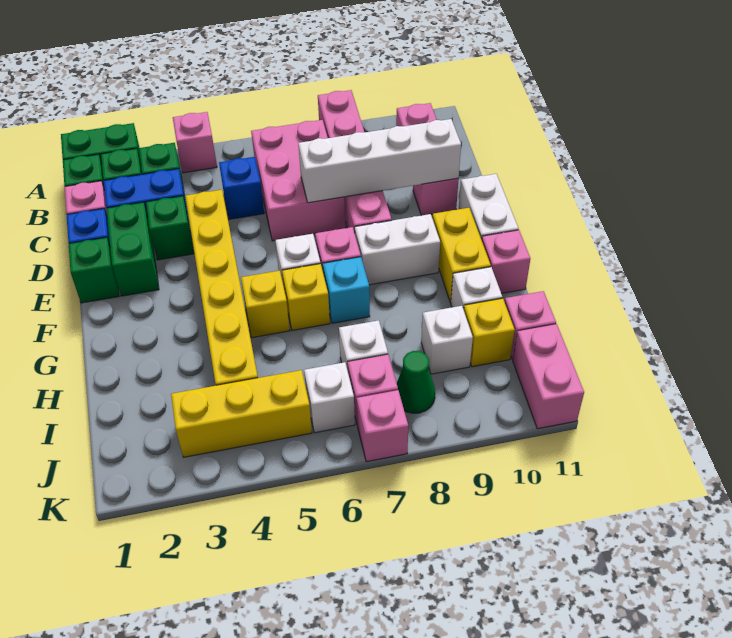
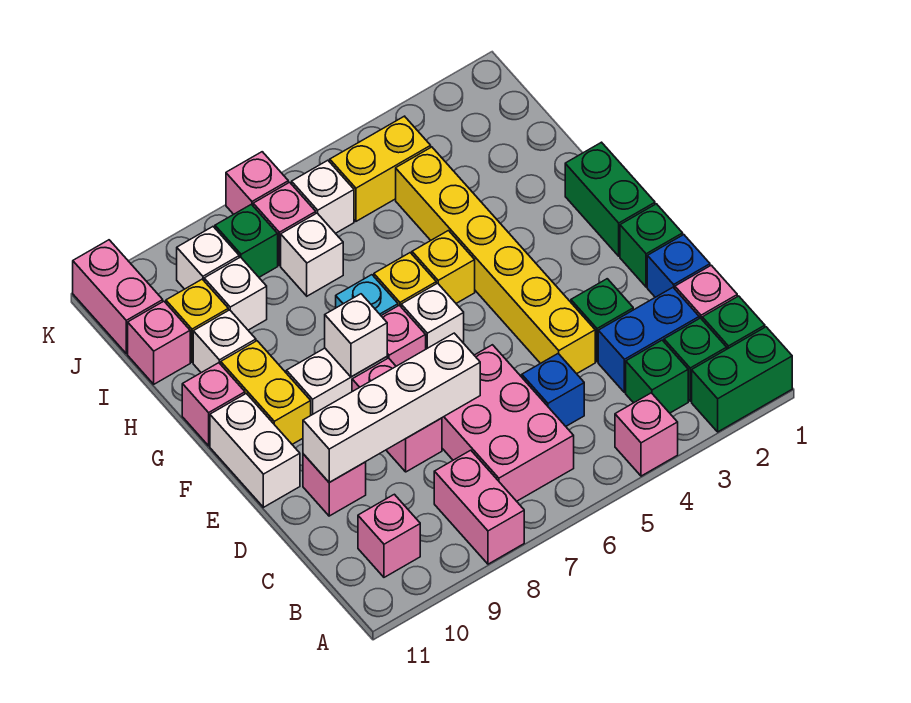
green 1x2 brick [106,202,159,296] -> green 1x2 brick moved to [565,142,655,256]
none -> white 1x1 brick [325,294,387,377]
yellow 1x3 brick [171,370,312,457] -> yellow 1x2 brick [330,116,431,221]
green 1x1 cone [397,351,435,413] -> green 1x1 brick [215,204,278,277]
none -> white 1x1 brick [177,227,239,289]

